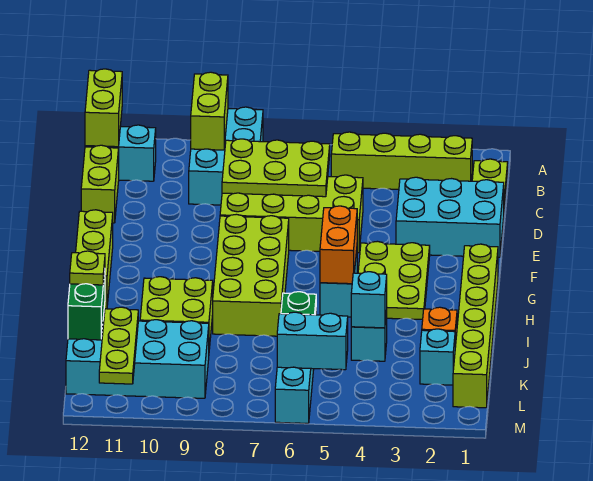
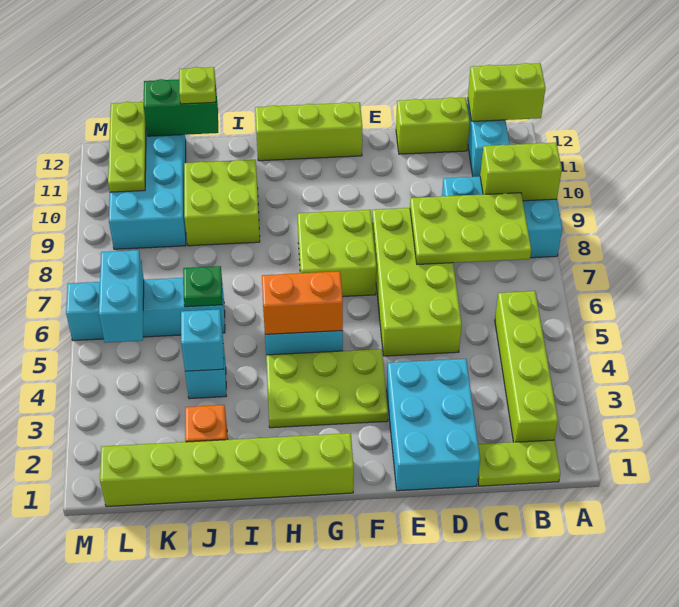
lime 2x3 plate [222,139,330,197] -> lime 2x3 plate turned to [410,193,531,264]
lime 2x4 brick [213,214,289,336] -> lime 2x2 brick [298,210,376,297]
cyan 1x1 brick [420,329,455,385] -> none
lime 1x3 plate [99,307,138,384] -> lime 1x3 plate turned to [108,102,146,192]

